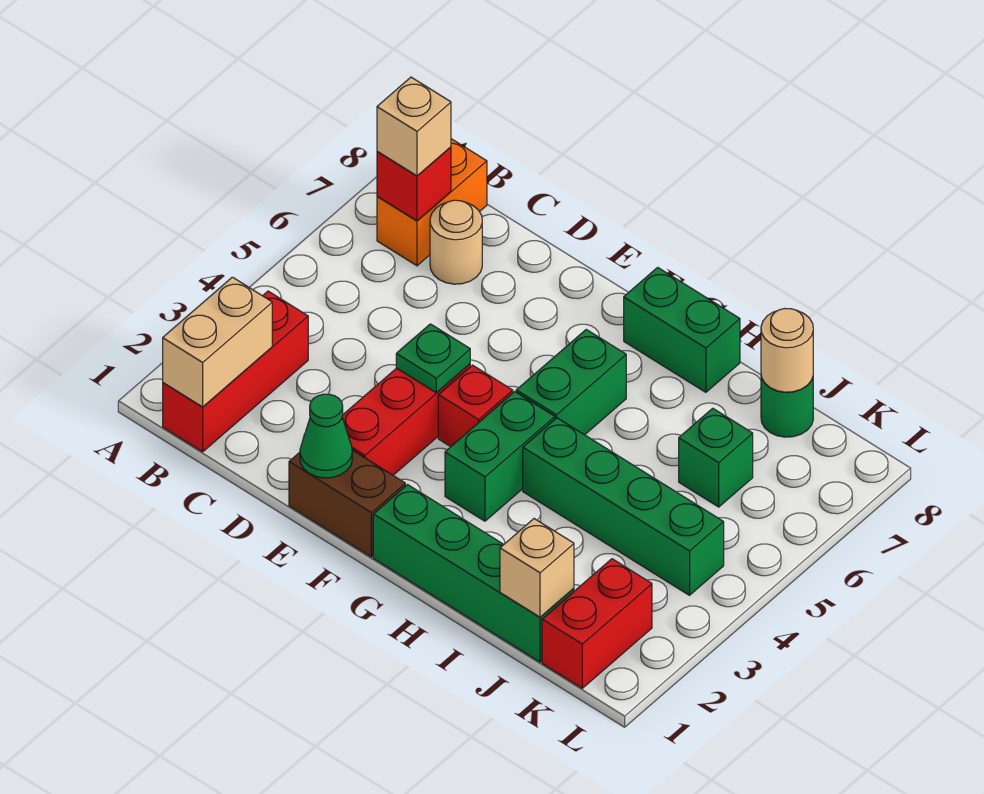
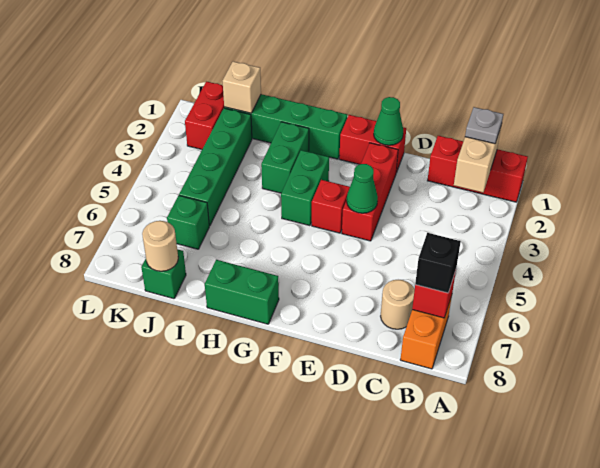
red 1x3 brick [163,291,308,452] -> red 1x3 brick turned to [427,136,528,202]
none -> grey 1x1 plate [465,107,503,144]
tan 1x1 brick [377,77,451,176] -> black 1x1 brick [415,233,461,293]
brown 1x2 brick [289,450,405,557] -> red 1x2 brick [339,115,406,173]
green 1x1 plate [396,324,470,393] -> green 1x1 cone [347,164,378,213]
green 1x2 brick [516,330,626,435] -> green 1x2 brick moved to [261,122,309,193]
green 1x4 brick [523,418,724,595] -> green 1x4 brick turned to [179,108,252,226]
green 1x1 round brick [761,377,813,437] -> green 1x1 brick [141,249,186,299]

